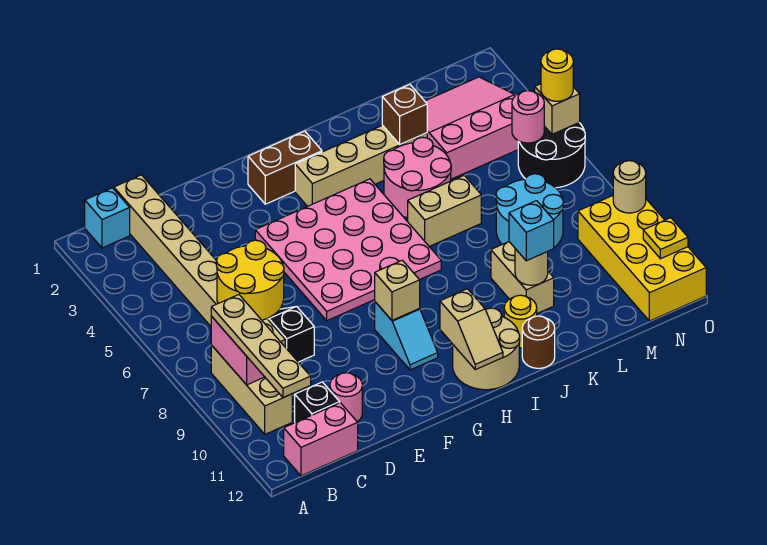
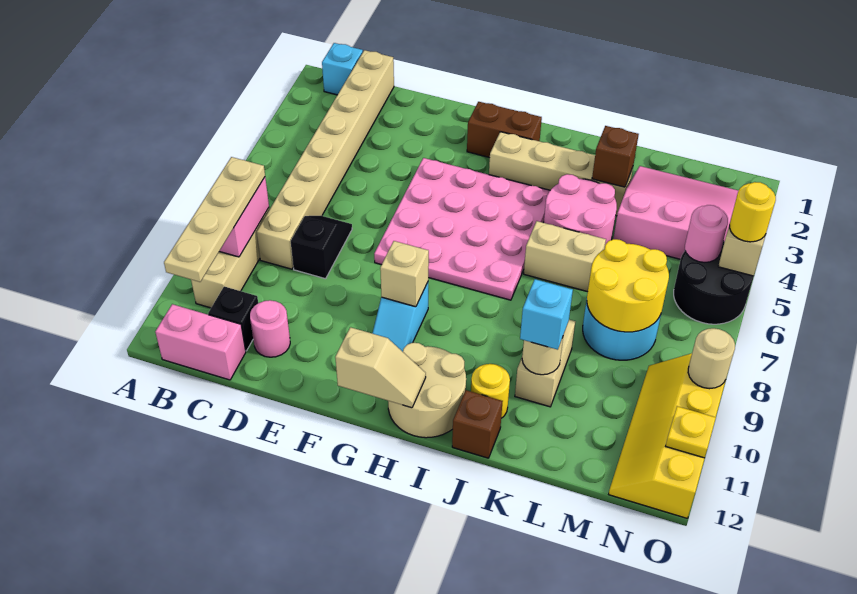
yellow 2x2 round brick [216,240,284,320] -> yellow 2x2 round brick moved to [587,239,669,332]
tan 1x2 slope [440,289,503,370] -> tan 1x2 slope turned to [335,327,426,408]
brown 1x1 round brick [522,316,555,368] -> brown 1x1 brick [452,390,503,458]
yellow 2x4 brick [578,196,706,321] -> yellow 2x4 slope [609,354,726,518]

